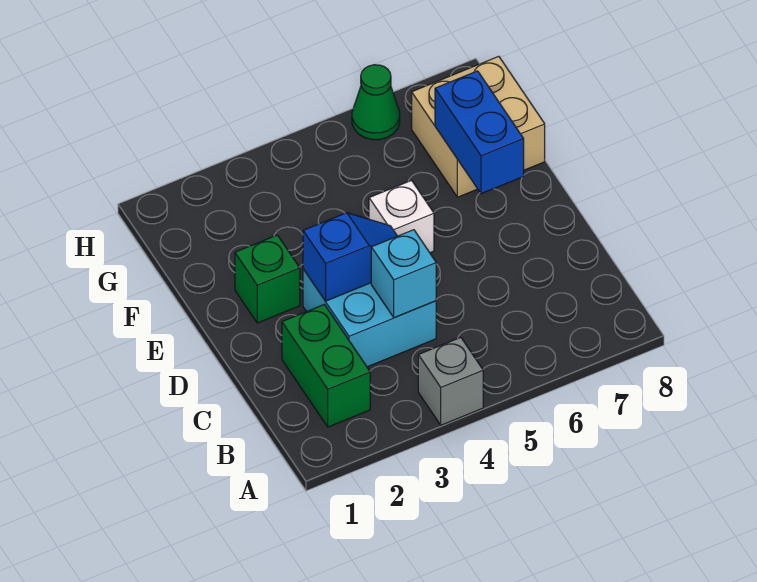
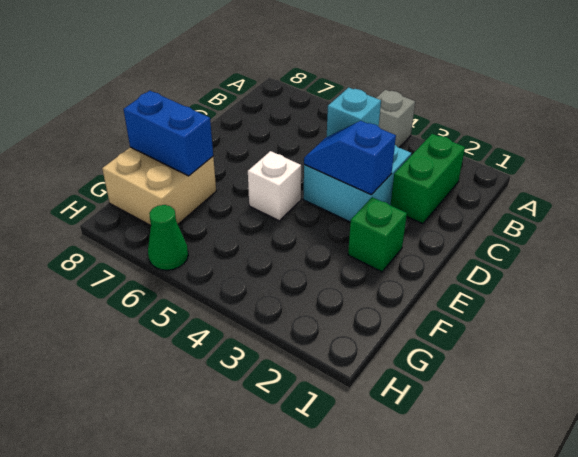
blue 1x2 brick [435,71,524,194] -> blue 1x2 brick turned to [124,91,213,176]

